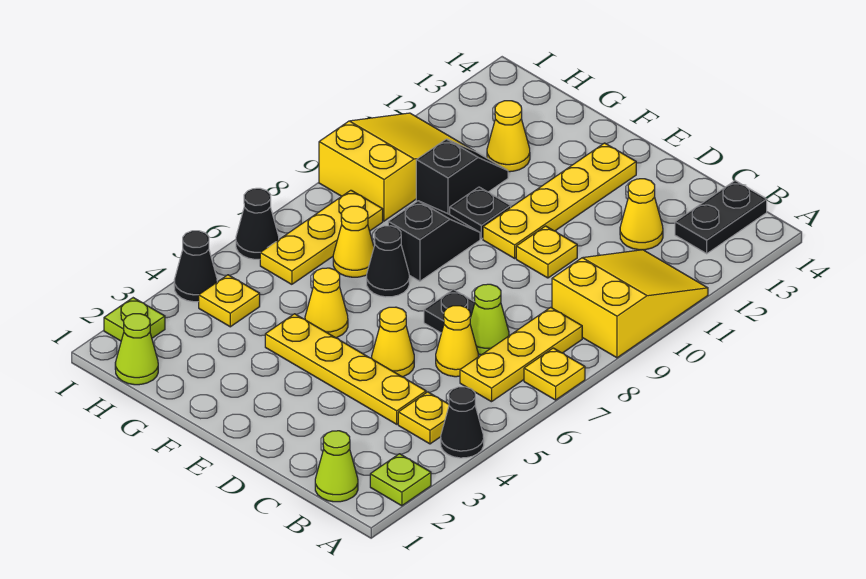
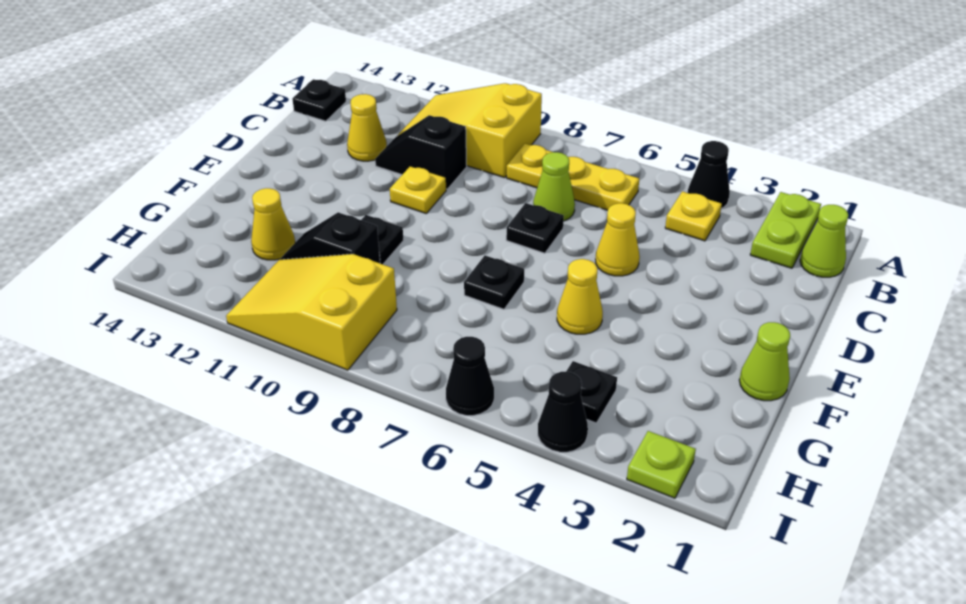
lime 1x1 plate [370,454,431,506] -> lime 1x2 plate [750,192,821,268]
yellow 1x1 plate [524,348,585,400] -> none
black 1x2 plate [675,181,767,254] -> black 1x1 plate [292,79,346,121]
yellow 1x4 plate [265,314,426,424] -> none
yellow 1x1 cone [436,306,478,377] -> none
yellow 1x4 plate [483,143,636,258] -> none
black 1x1 cone [367,226,409,297] -> black 1x1 plate [464,256,524,309]
black 1x2 slope [388,201,480,281] -> black 1x2 slope moved to [375,115,467,189]
yellow 1x1 cone [333,206,374,277] -> none
lime 1x1 cone [115,314,158,385] -> lime 1x1 cone moved to [739,322,790,401]
yellow 1x1 plate [199,275,260,327] -> black 1x1 plate [566,361,617,423]
yellow 1x3 plate [260,190,383,284] -> none

